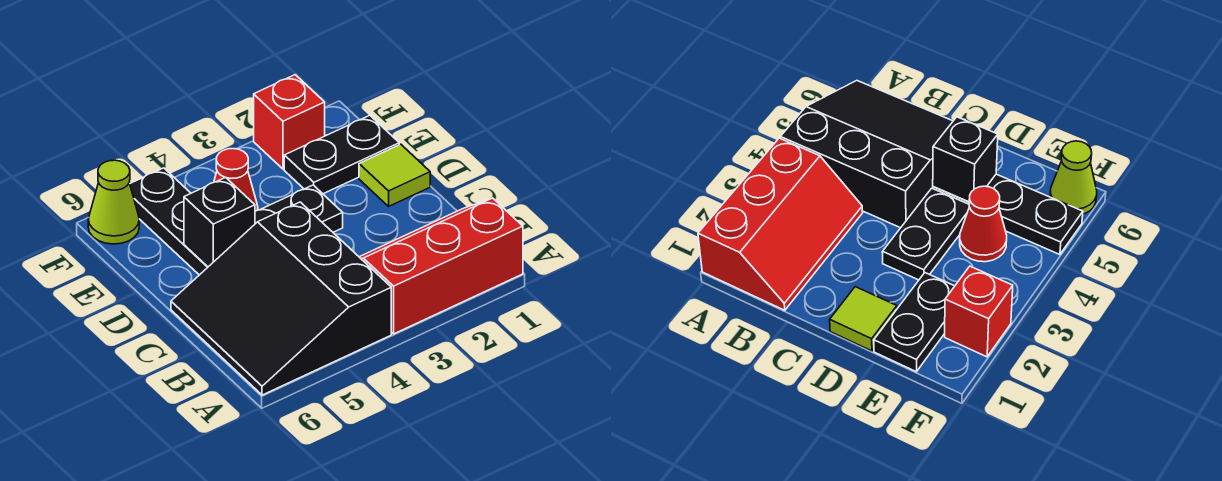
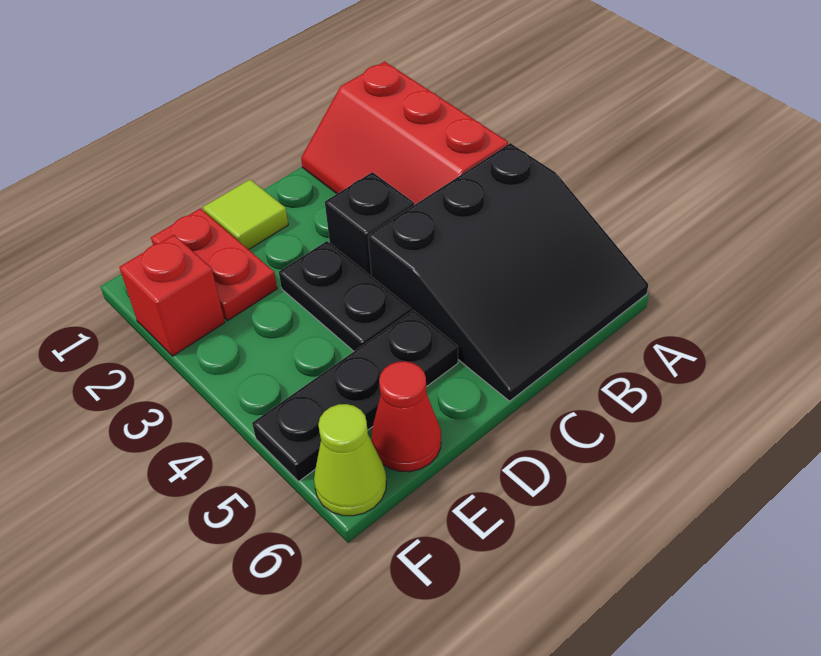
black 1x1 brick [184,177,255,267] -> black 1x1 brick moved to [325,172,414,276]
black 1x2 plate [284,115,399,194] -> red 1x2 plate [151,208,277,321]
red 1x1 cone [214,149,258,211] -> red 1x1 cone moved to [371,361,441,472]

